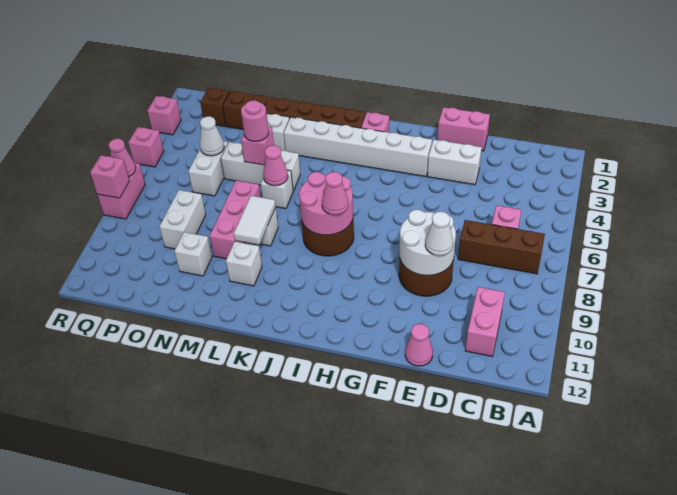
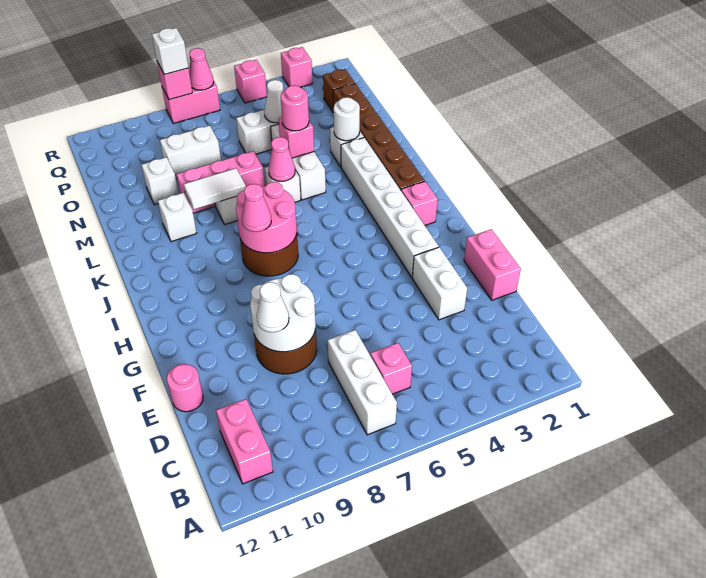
brown 1x3 brick [458,220,545,274] -> white 1x3 brick [328,330,397,435]
pink 1x2 brick [465,287,505,357] -> pink 1x2 brick turned to [216,399,273,484]
pink 1x1 cone [405,324,433,366] -> pink 1x1 round brick [167,364,203,412]
none -> white 1x1 round brick [334,97,360,141]
none -> white 1x1 brick [152,28,188,75]

